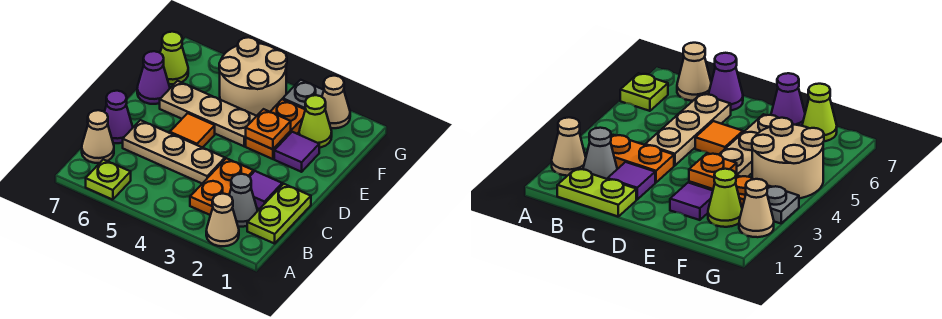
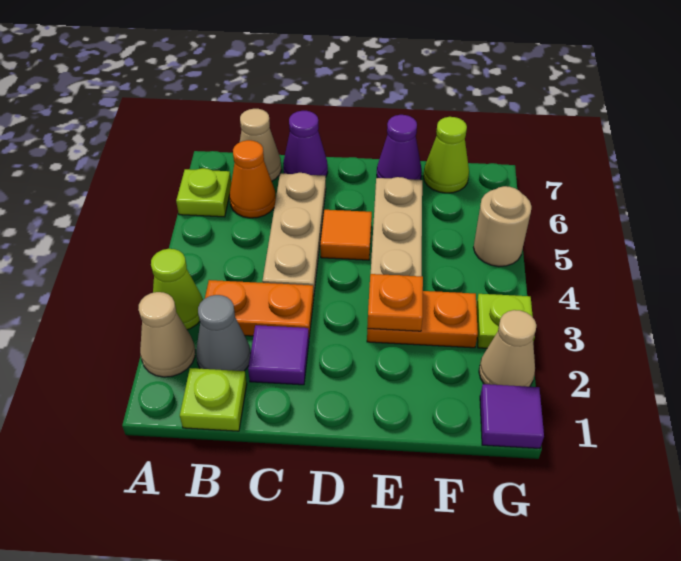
lime 1x2 plate [247,184,311,244] -> lime 1x1 plate [180,368,247,431]
none -> orange 1x1 cone [230,140,276,218]
purple 1x1 tile [274,132,319,172] -> purple 1x1 tile moved to [480,384,544,449]
lime 1x1 cone [299,95,332,148] -> lime 1x1 cone moved to [151,249,203,330]
tan 2x2 round brick [219,37,287,116] -> tan 1x1 round brick [474,186,531,266]
grey 1x1 plate [283,80,324,109] -> lime 1x1 plate [476,294,535,348]

